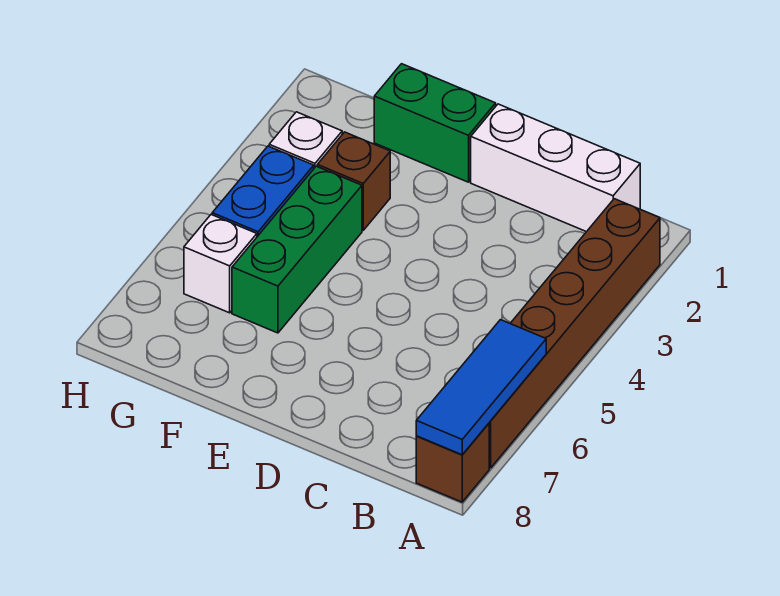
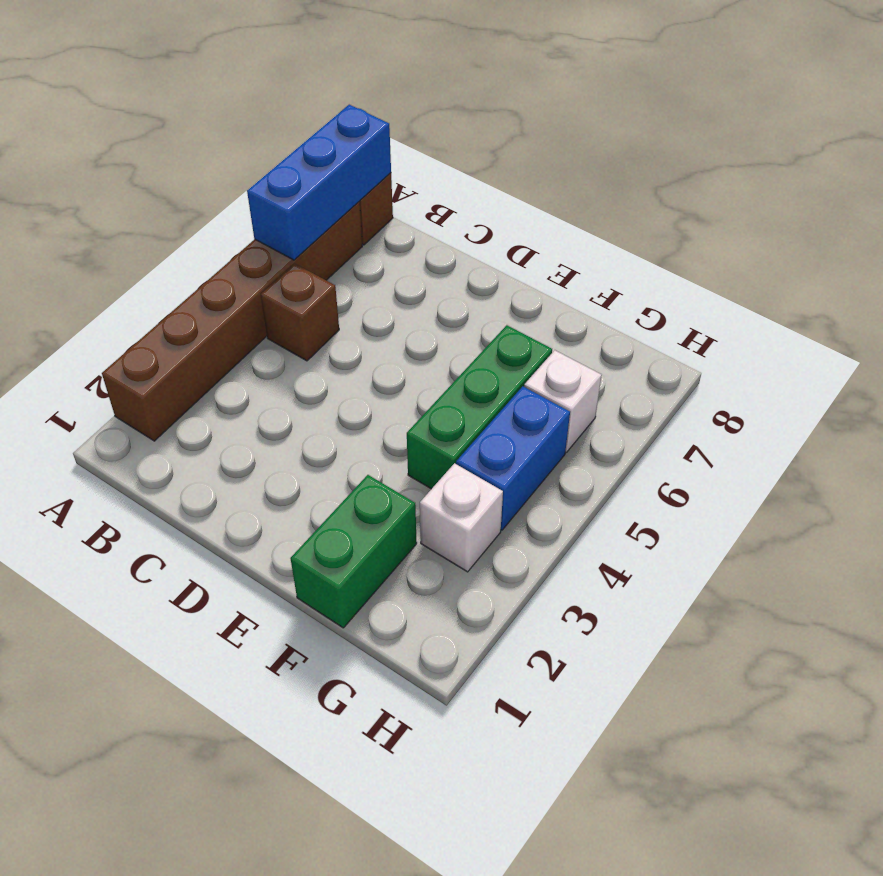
blue 1x3 tile [416,320,546,455] -> blue 1x3 brick [247,105,391,260]
white 1x3 brick [471,104,640,232] -> none
green 1x2 brick [374,64,496,182] -> green 1x2 brick turned to [290,475,417,628]
brown 1x1 brick [317,132,390,230] -> brown 1x1 brick moved to [261,264,339,361]

